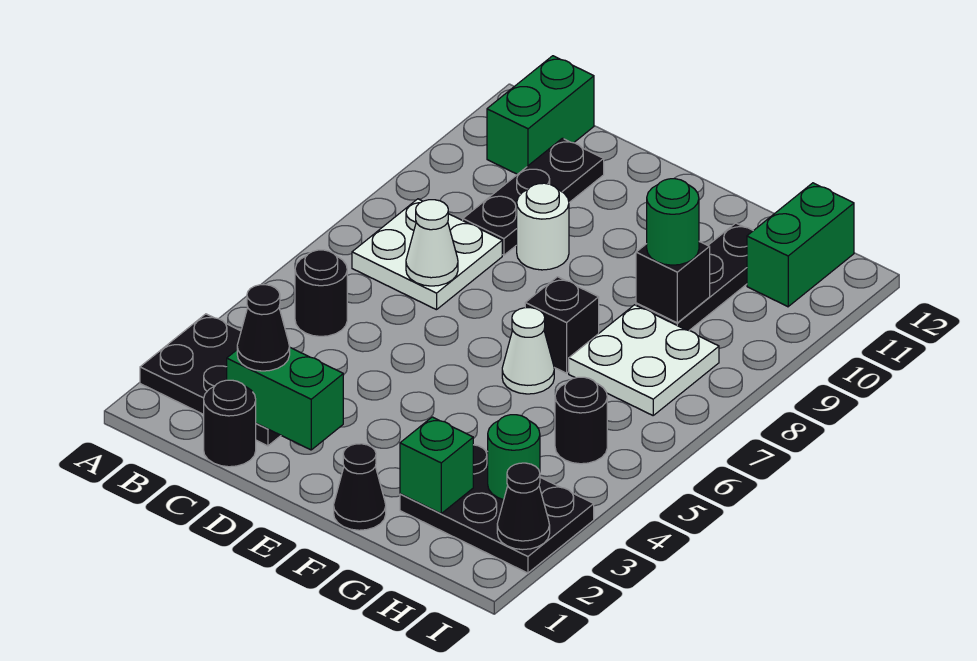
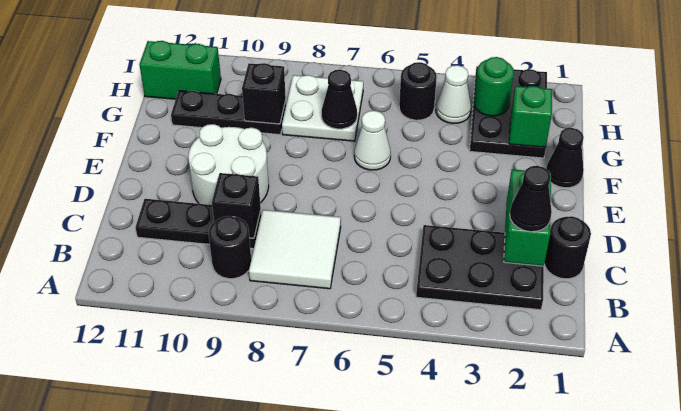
black 2x3 plate [140,314,281,446] -> black 2x3 plate turned to [416,225,544,310]
black 1x1 round brick [295,250,347,336] -> black 1x1 round brick moved to [209,216,251,279]
white 2x2 plate [352,199,502,310] -> white 2x2 tile [249,210,341,289]
green 1x2 brick [487,56,594,174] -> none
white 1x1 cone [406,200,458,286] -> white 1x1 cone moved to [436,65,471,123]
white 1x1 round brick [517,183,569,270] -> white 2x2 round brick [188,124,269,205]
black 1x1 brick [525,277,599,373] -> black 1x1 brick moved to [212,173,261,238]
green 1x1 round brick [647,179,699,265] -> none
black 1x1 cone [497,463,550,550] -> black 1x1 cone moved to [322,70,357,129]

